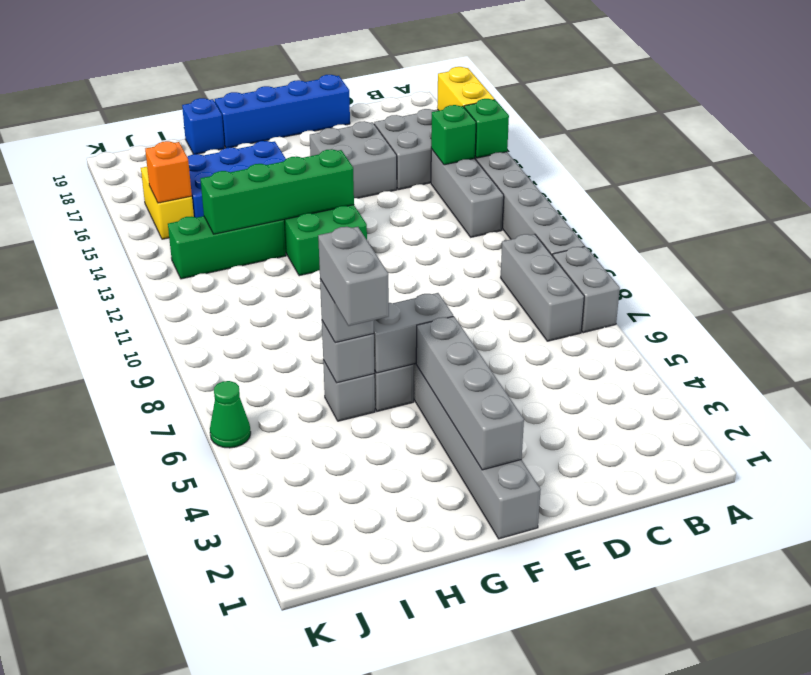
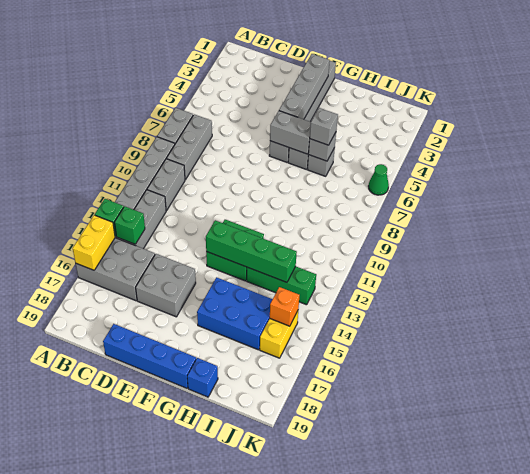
grey 1x2 brick [318,227,389,326] -> grey 1x2 brick moved to [147,159,185,211]

